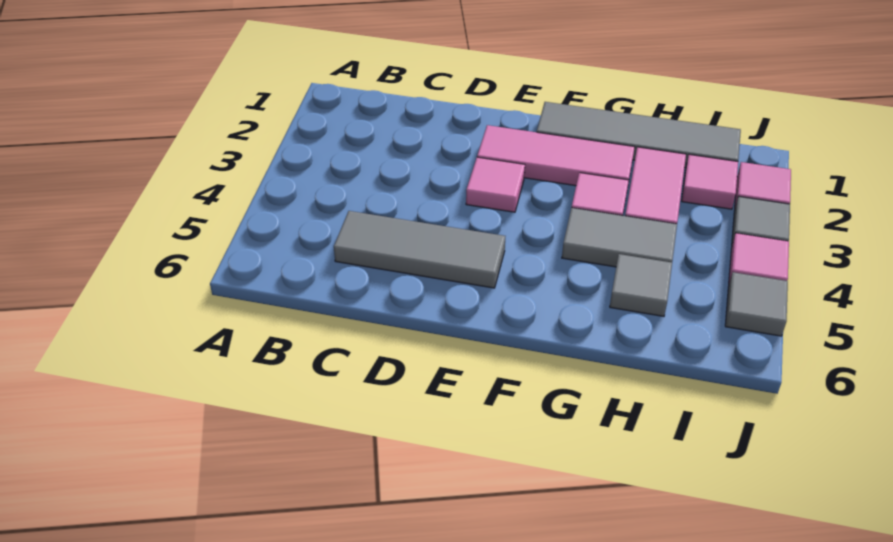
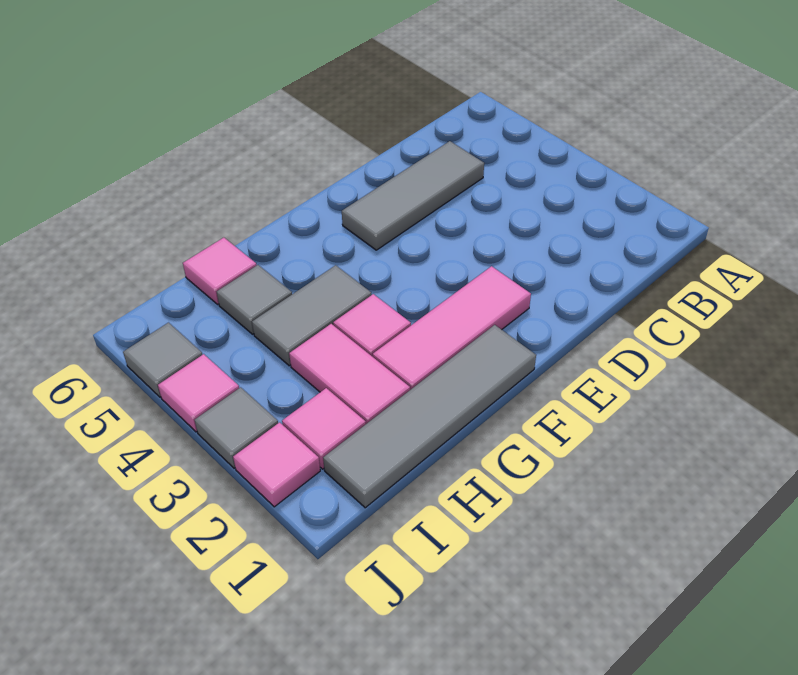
pink 1x1 tile [466,157,525,212] -> pink 1x1 tile moved to [183,238,257,304]

